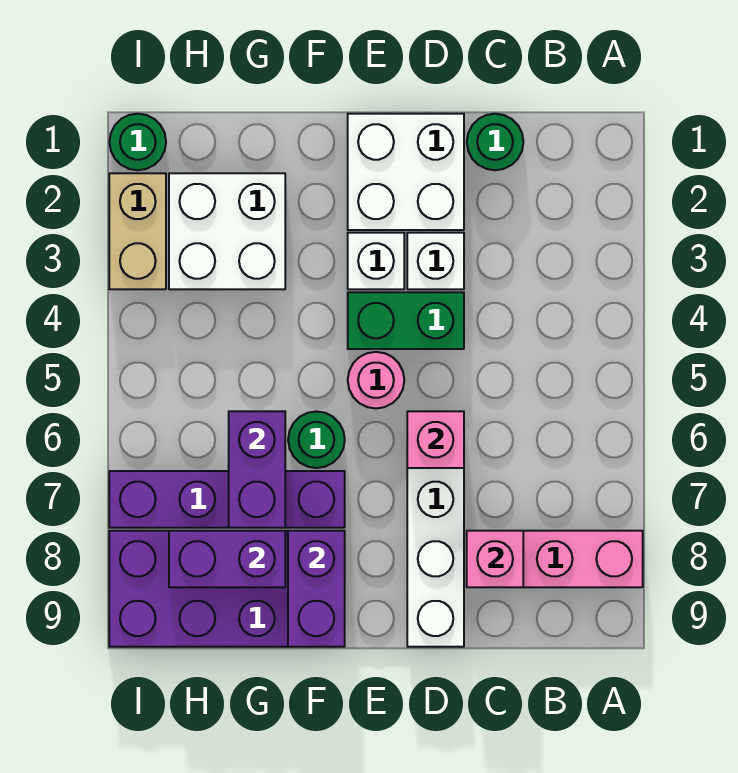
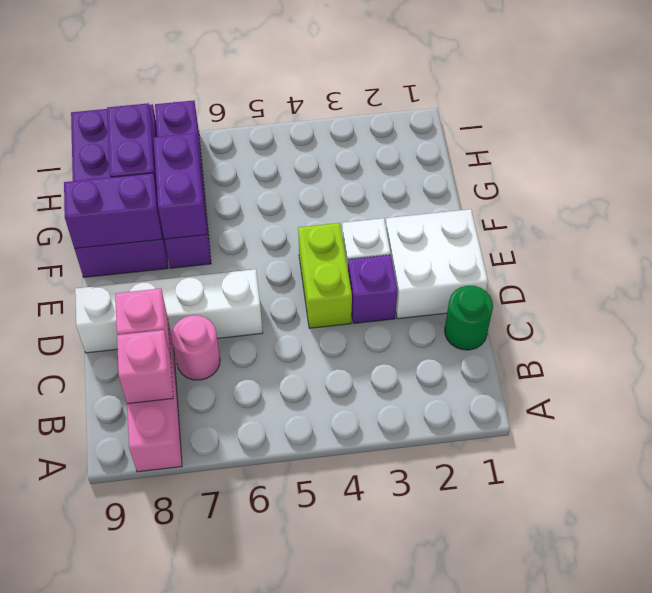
white 1x1 brick [407,233,464,289] -> purple 1x1 brick [348,255,398,323]
green 1x2 brick [348,292,464,349] -> lime 1x2 brick [298,223,352,328]
pink 1x1 brick [407,411,464,468] -> pink 1x1 brick moved to [117,330,173,404]
pink 1x1 round brick [348,352,404,408] -> pink 1x1 round brick moved to [171,315,220,380]
green 1x1 round brick [288,411,345,468] -> none
white 2x2 brick [169,173,285,289] -> none
purple 1x2 brick [229,411,285,528] -> purple 1x2 brick turned to [153,133,207,239]
green 1x1 round brick [109,114,166,170] -> none
tan 1x2 brick [109,173,166,289] -> none

